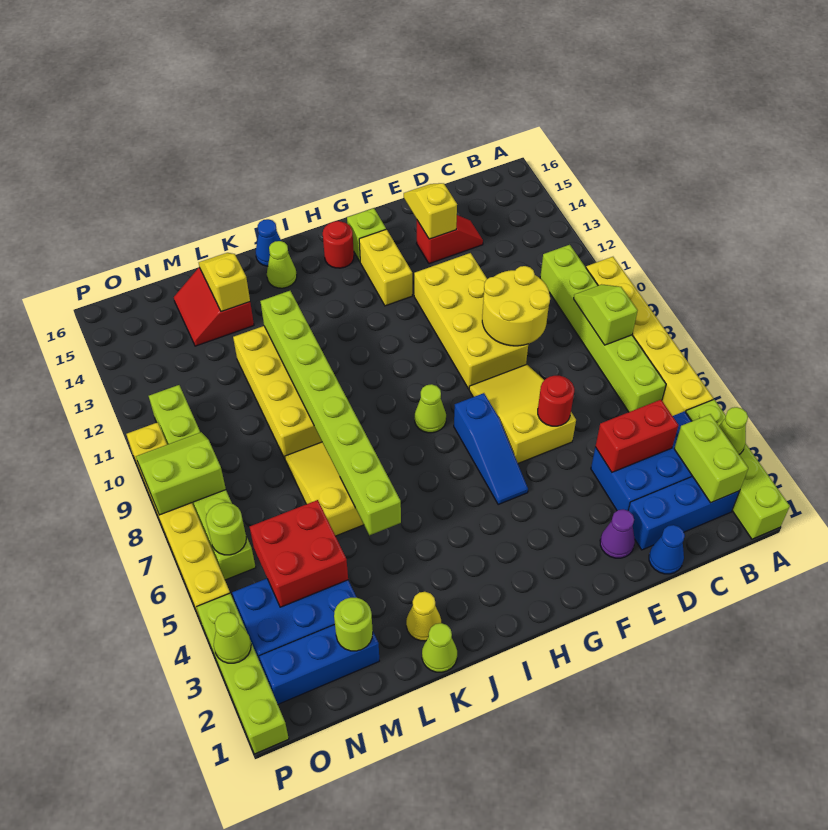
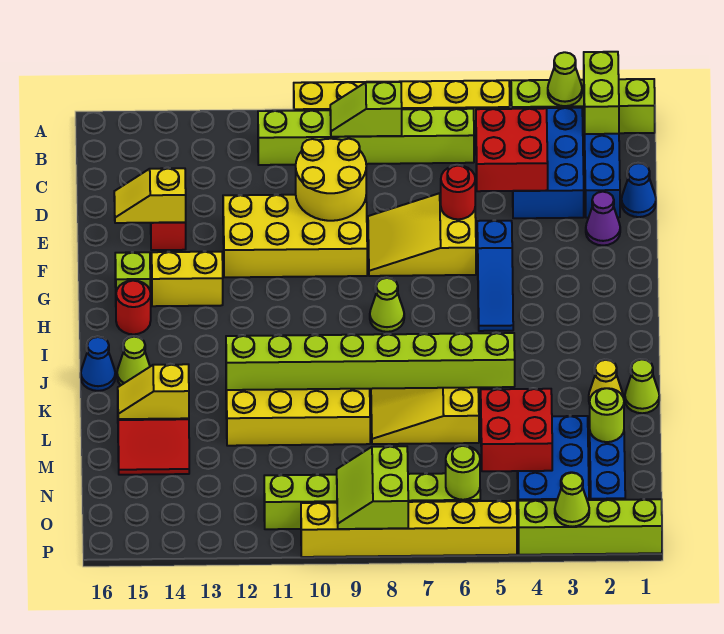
lime 1x2 brick [674,414,748,503] -> lime 1x2 brick turned to [584,52,619,134]
red 1x2 brick [595,400,679,472] -> red 2x2 brick [476,108,548,191]
blue 1x3 slope [454,393,528,504] -> blue 1x3 slope turned to [477,221,513,331]

